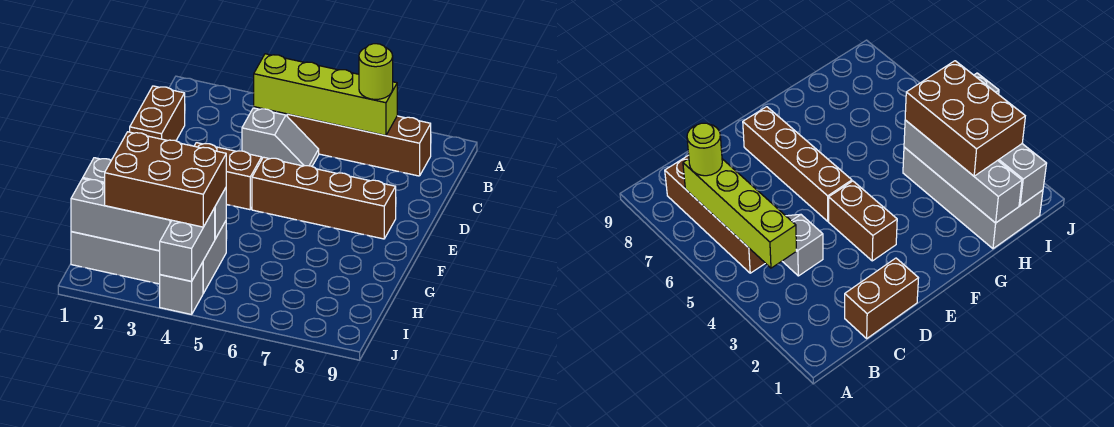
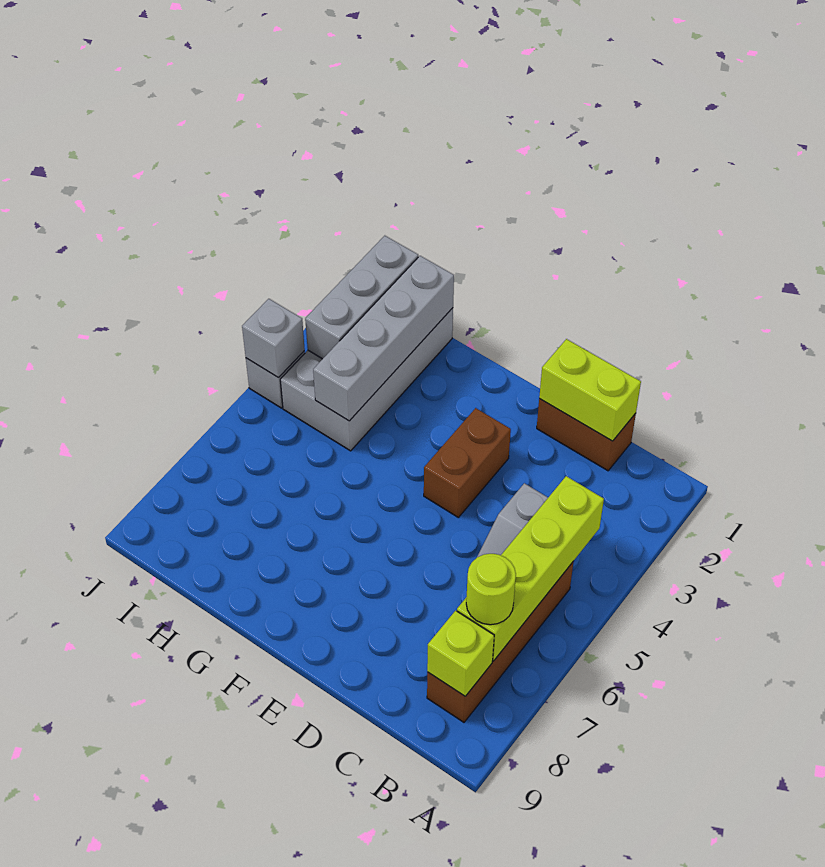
none -> lime 1x1 brick [427,611,494,696]
none -> lime 1x2 brick [539,339,641,441]
brown 1x4 brick [252,157,396,239] -> none
brown 2x3 brick [105,132,226,227] -> none
grey 1x2 brick [160,208,215,281] -> grey 1x1 brick [242,299,305,378]

